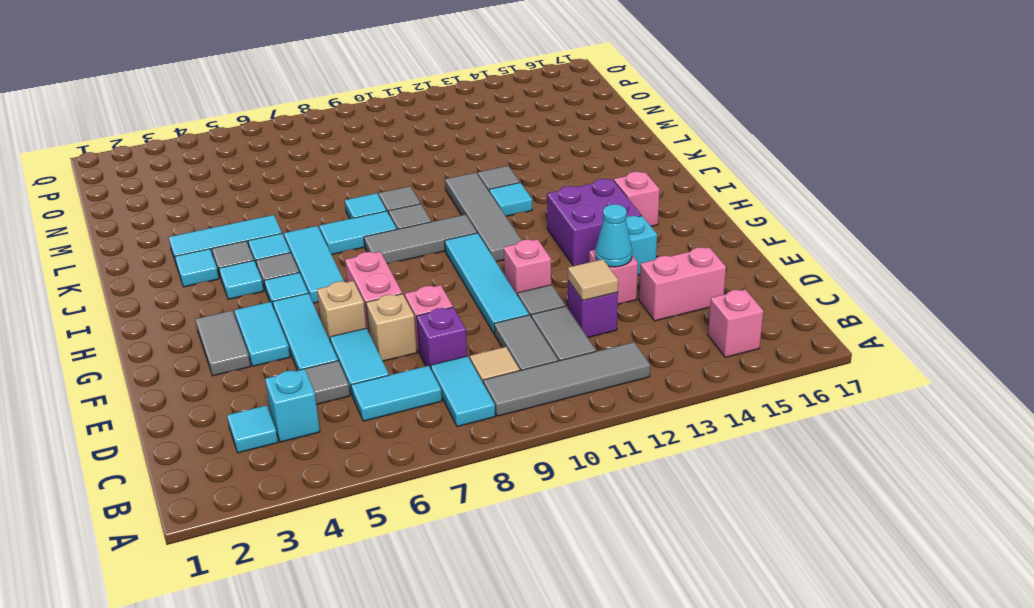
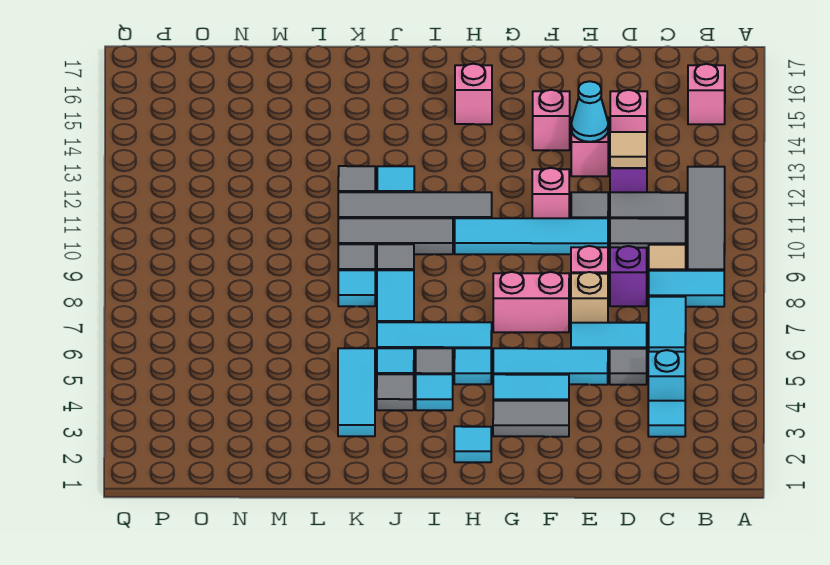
pink 1x2 brick [639,247,726,321] -> pink 1x1 brick [610,90,647,132]
tan 1x1 brick [317,281,366,342] -> none
cyan 1x1 brick [626,216,657,275] -> pink 1x1 brick [533,90,570,150]
purple 2x2 brick [547,179,641,266] -> none
grey 1x3 tile [364,215,477,264] -> grey 1x3 tile turned to [338,218,453,254]
cyan 1x1 tile [175,249,219,287] -> cyan 1x1 tile moved to [454,426,491,462]

